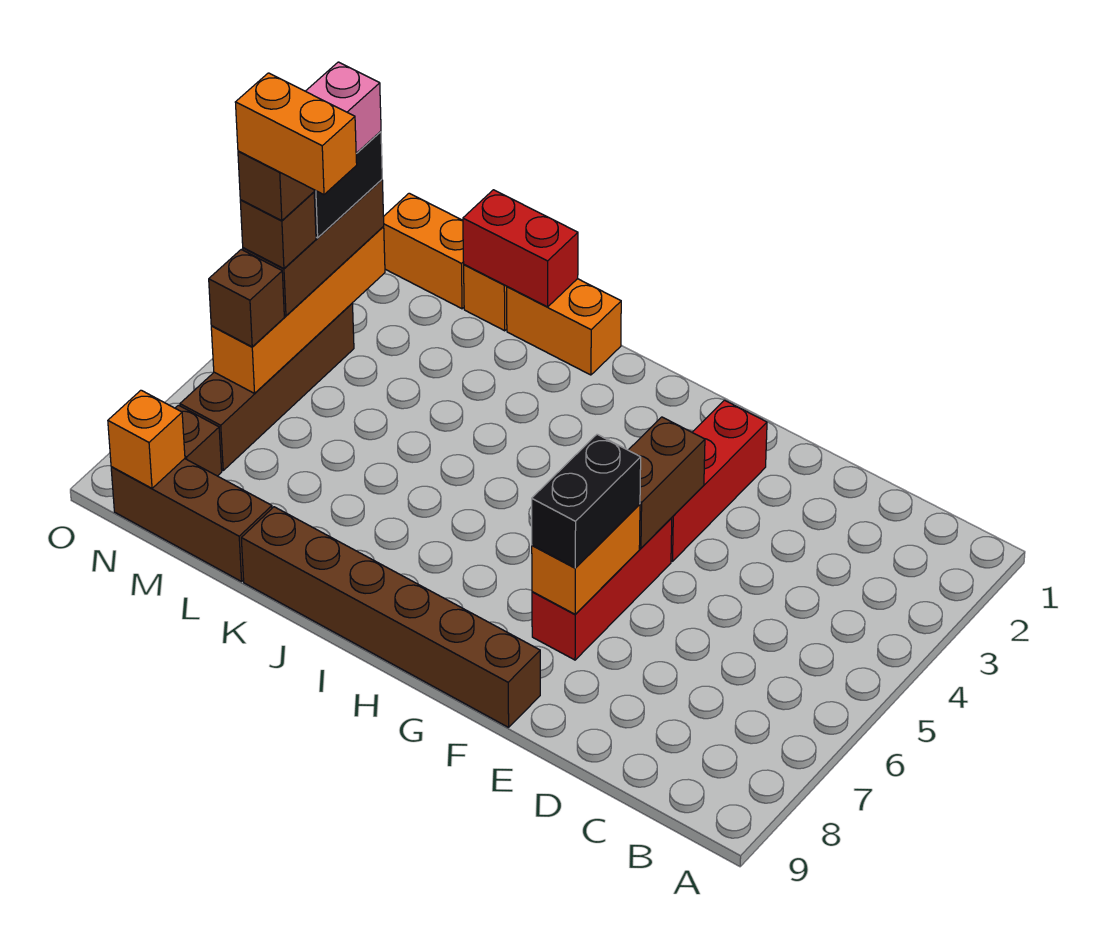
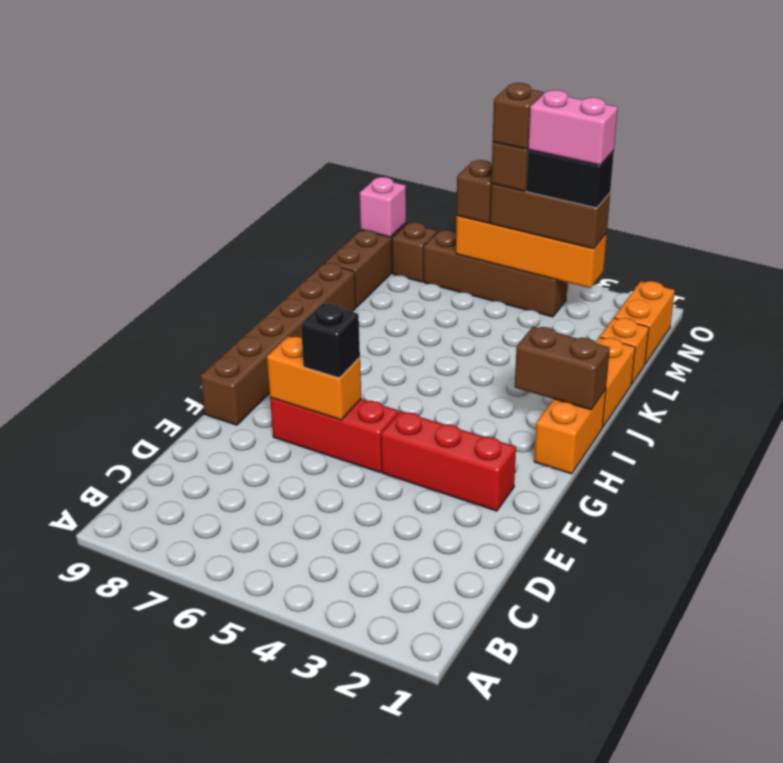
brown 1x2 brick [629,417,705,548] -> brown 1x2 brick moved to [515,327,610,410]
black 1x2 brick [532,434,641,568] -> black 1x1 brick [301,304,360,378]
red 1x2 brick [463,190,578,307] -> none
orange 1x2 brick [235,73,357,195] -> orange 1x2 brick moved to [534,390,606,474]
orange 1x1 brick [108,390,185,488] -> pink 1x1 brick [360,177,406,237]

